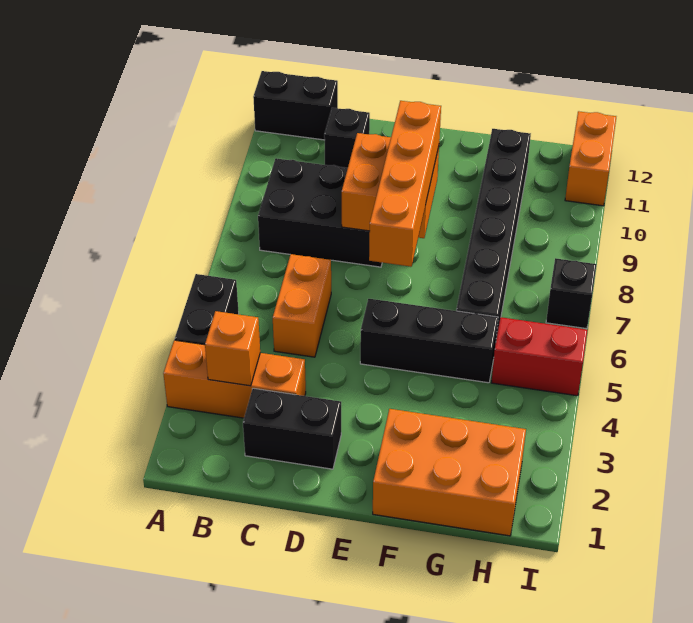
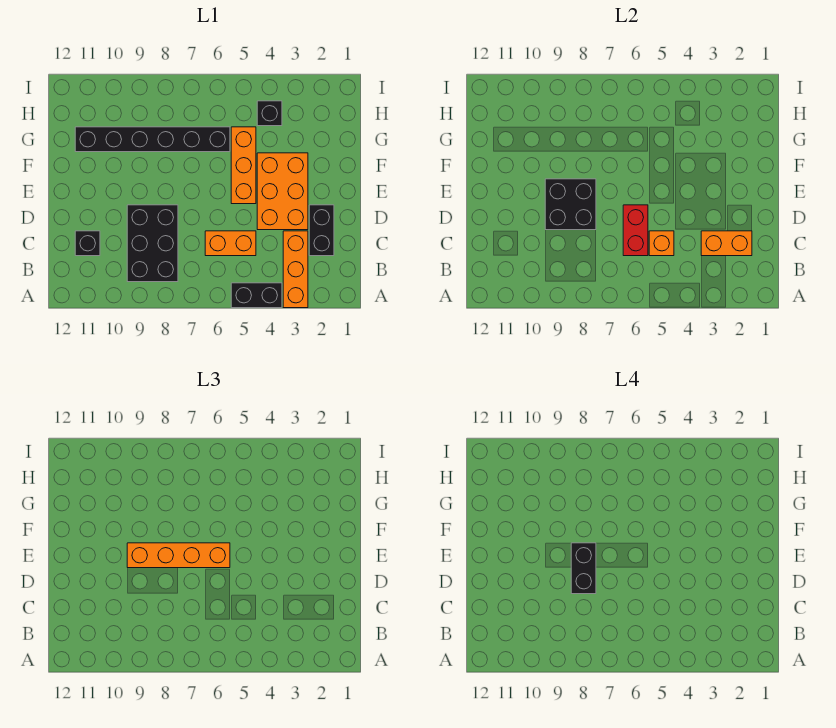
black 1x2 brick [253,71,338,140] -> black 1x2 brick moved to [571,543,596,594]
orange 1x1 brick [205,311,260,386] -> orange 1x1 brick moved to [649,231,674,256]
orange 2x2 brick [342,133,439,238] -> black 2x2 brick [545,179,596,230]
black 1x3 brick [360,299,498,383] -> orange 1x3 brick [231,127,256,204]
orange 2x3 brick [373,409,526,536] -> orange 2x3 brick moved to [257,153,308,230]
red 1x2 brick [492,317,587,396] -> red 1x2 brick moved to [623,205,648,256]
black 1x1 brick [546,258,596,329] -> black 1x1 brick moved to [257,101,282,126]
orange 1x2 brick [565,111,616,206] -> orange 1x2 brick moved to [701,231,752,256]

